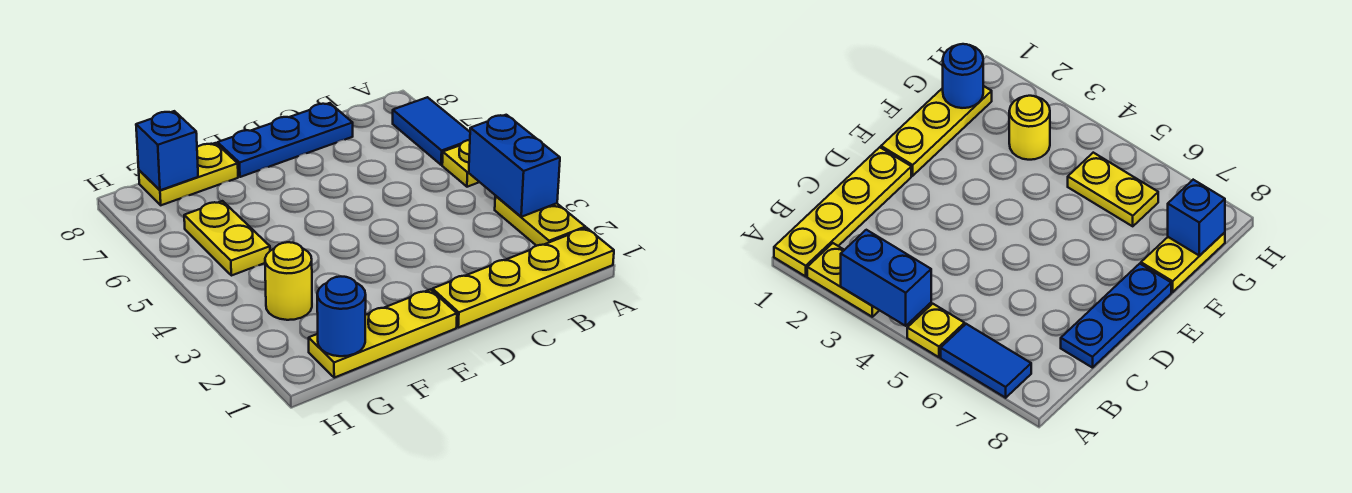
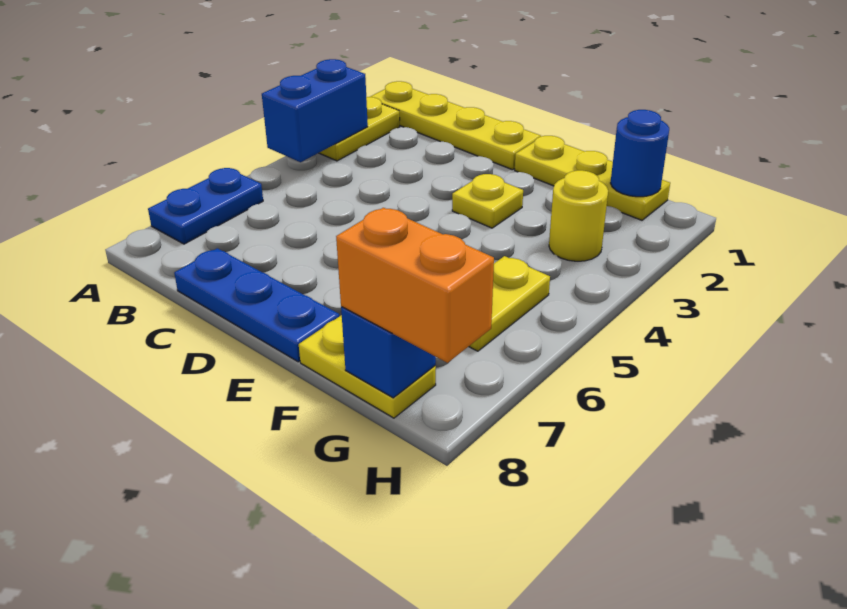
yellow 1x1 plate [442,140,479,187] -> yellow 1x1 plate moved to [452,174,523,228]
blue 1x2 tile [393,97,470,165] -> blue 1x2 plate [148,168,263,244]
none -> orange 1x2 brick [336,208,494,363]

